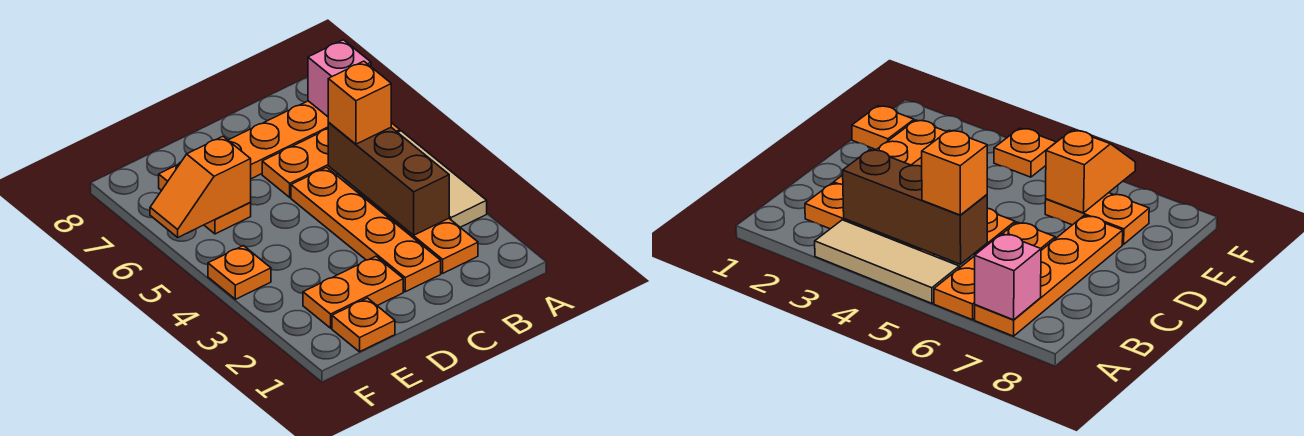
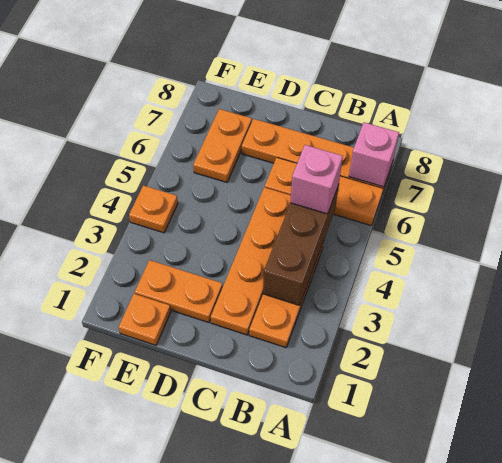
tan 1x3 tile [398,131,487,227] -> none
orange 1x1 brick [328,61,391,144] -> pink 1x1 brick [290,145,343,214]
orange 1x2 slope [150,136,251,237] -> none

